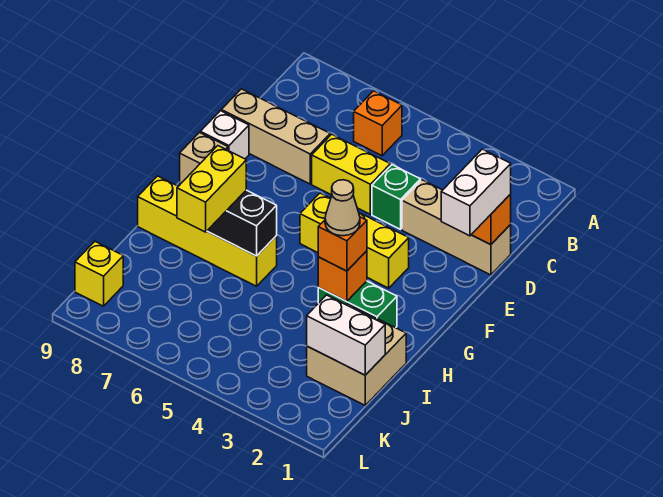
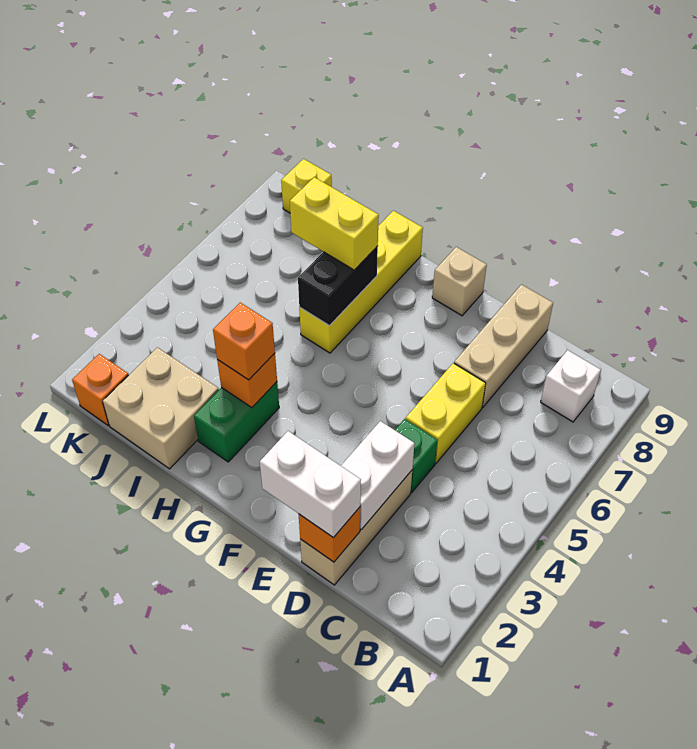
orange 1x1 brick [354,91,402,156] -> orange 1x1 brick moved to [72,354,128,425]
white 1x1 brick [200,111,249,159] -> white 1x1 brick moved to [541,350,601,422]
yellow 1x3 brick [300,193,409,288] -> none
tan 1x1 cone [325,180,360,236] -> none
white 1x2 brick [307,295,385,375] -> white 1x2 brick moved to [341,421,415,530]

